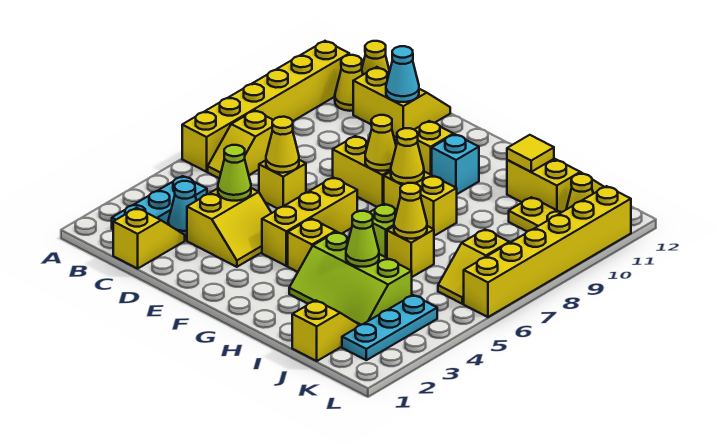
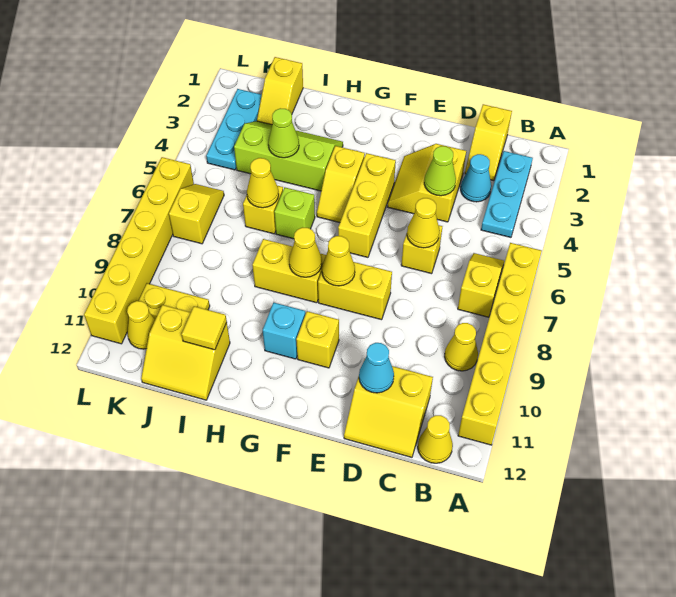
yellow 1x1 cone [335,55,363,111] -> yellow 1x1 cone moved to [445,323,478,371]

